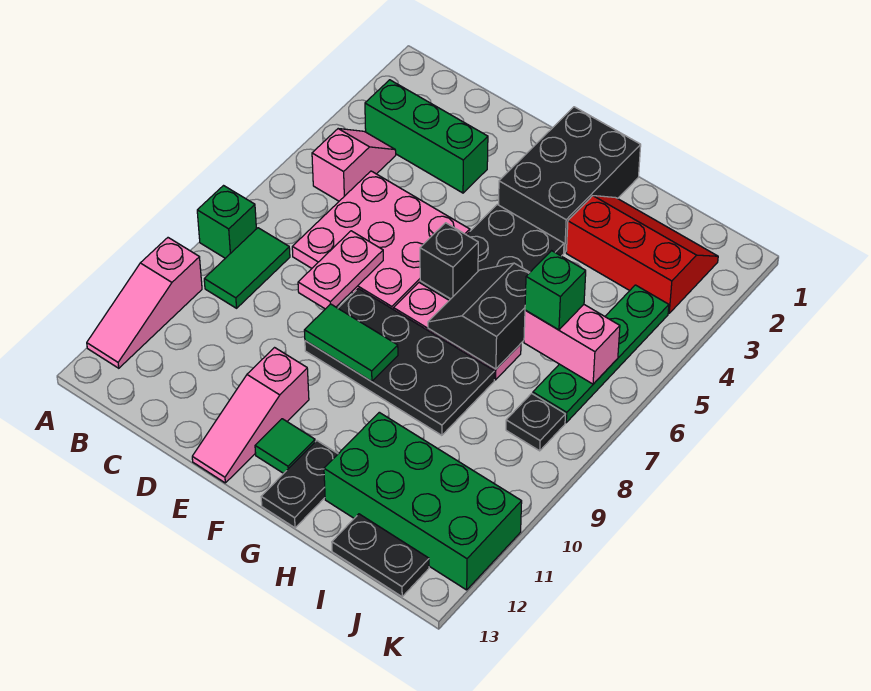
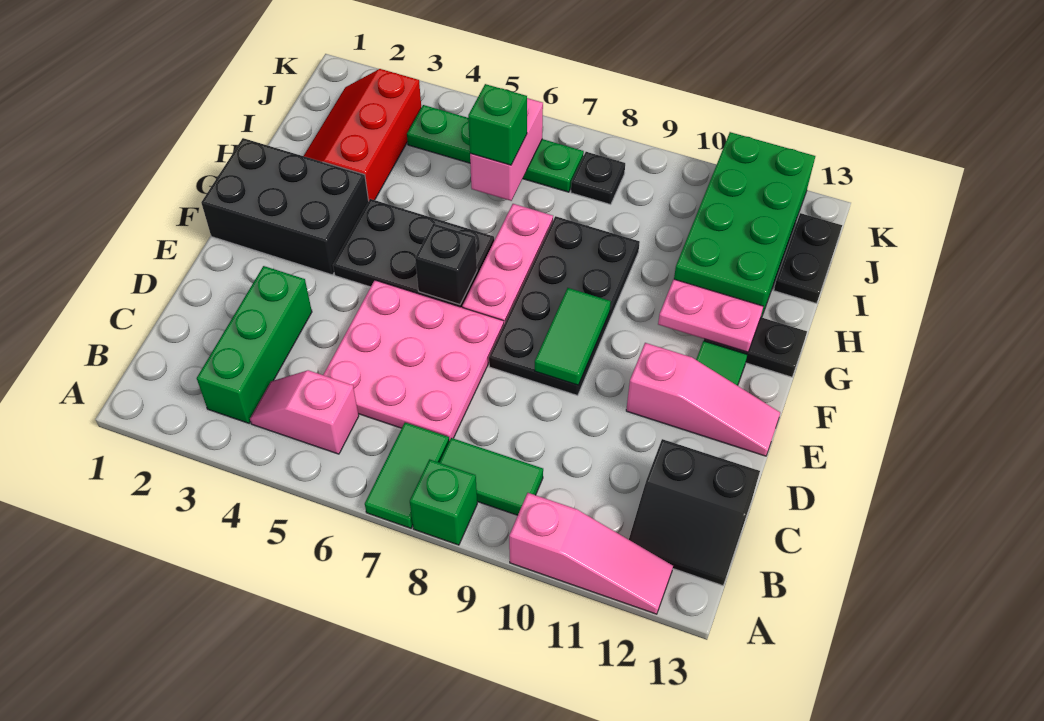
none -> green 1x2 tile [365,422,449,528]
pink 1x2 plate [298,231,383,309] -> pink 1x2 plate moved to [658,279,763,352]
black 2x2 slope [428,263,530,369] -> black 2x2 slope moved to [629,439,760,586]

